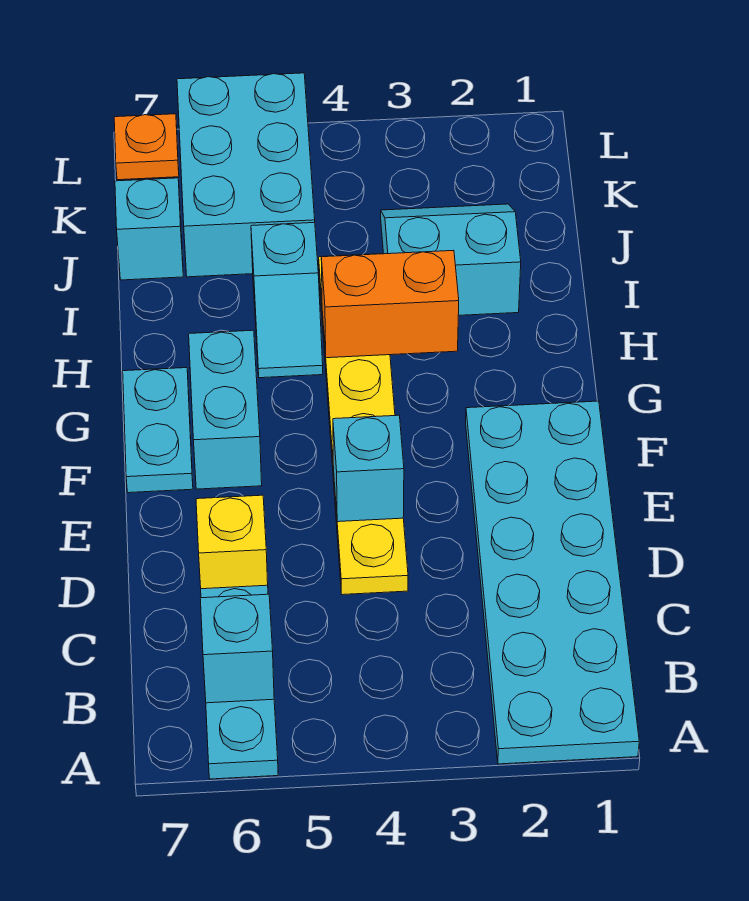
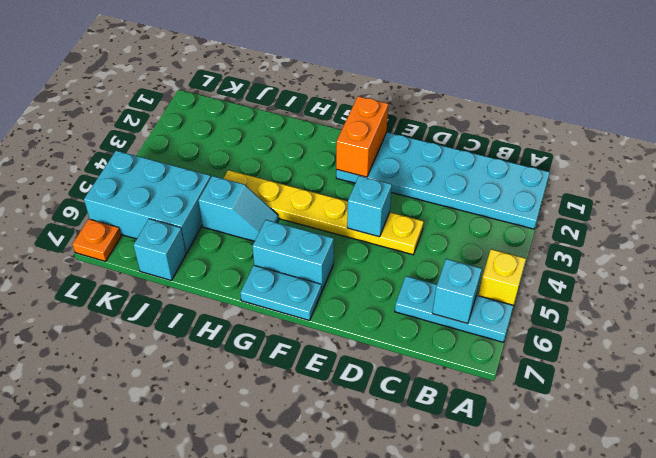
yellow 1x1 brick [196,495,268,589] -> yellow 1x1 brick moved to [478,249,526,305]
orange 1x2 brick [321,250,459,358] -> orange 1x2 brick moved to [336,96,388,177]
cyan 2x2 slope [381,204,521,315] -> none

